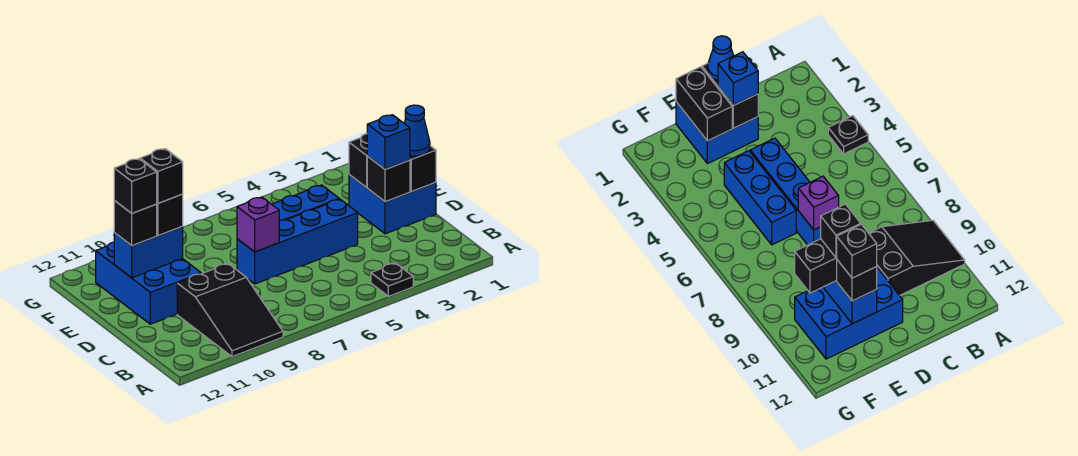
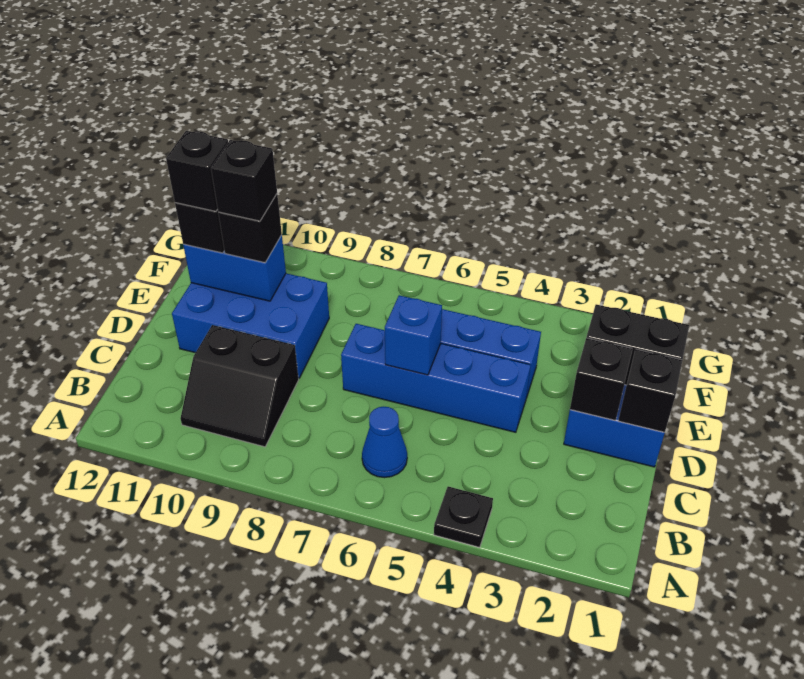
black 2x3 slope [177,264,283,357] -> black 2x2 slope [181,325,299,447]
blue 1x1 cone [404,105,430,156] -> blue 1x1 cone moved to [362,407,407,478]
blue 1x1 brick [367,115,410,169] -> blue 1x1 brick moved to [385,295,442,375]
purple 1x1 brick [237,197,279,252] -> none
blue 2x3 brick [96,242,201,324] -> blue 2x3 brick turned to [172,273,329,378]
black 1x2 brick [157,194,183,236] -> black 1x1 brick [218,194,282,263]

